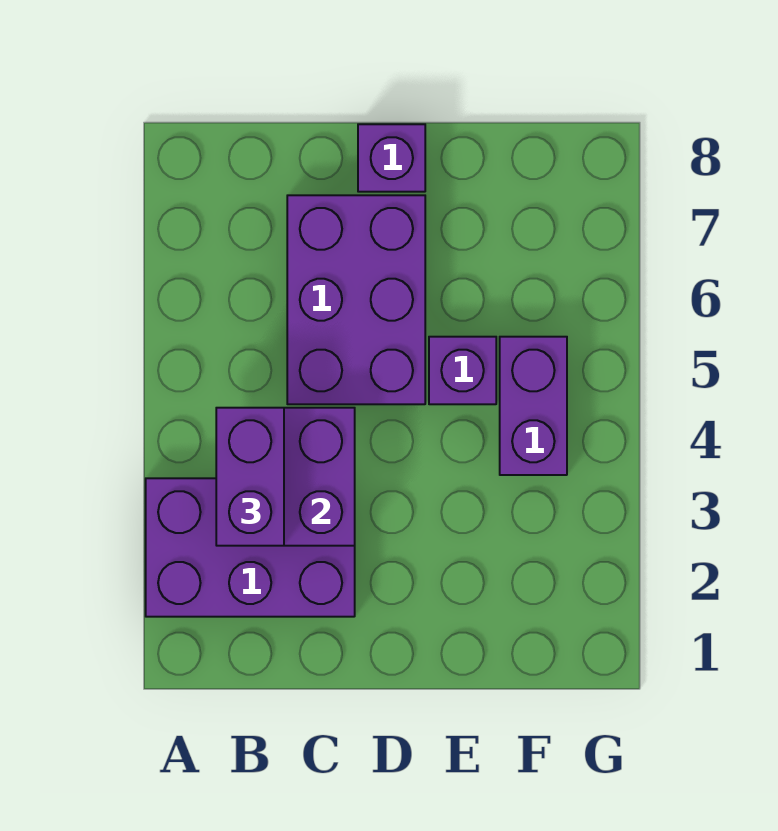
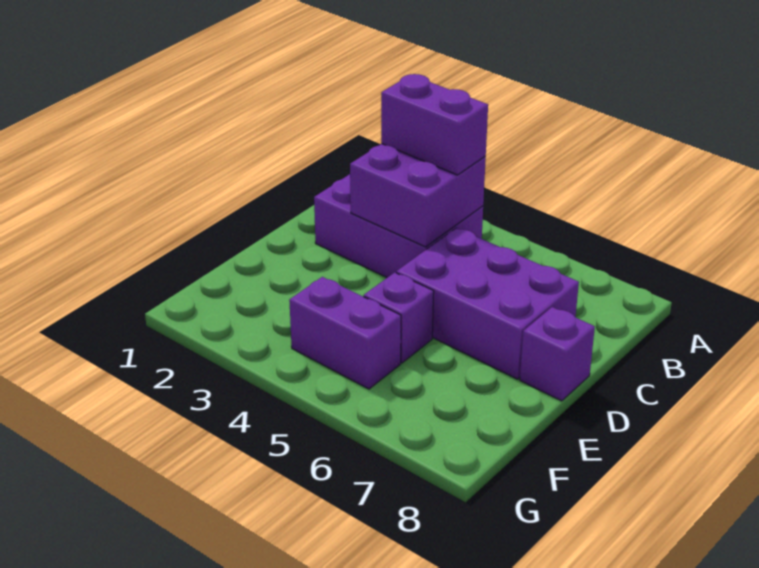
purple 2x3 brick [146,478,355,617] -> purple 2x3 brick turned to [314,174,483,277]

